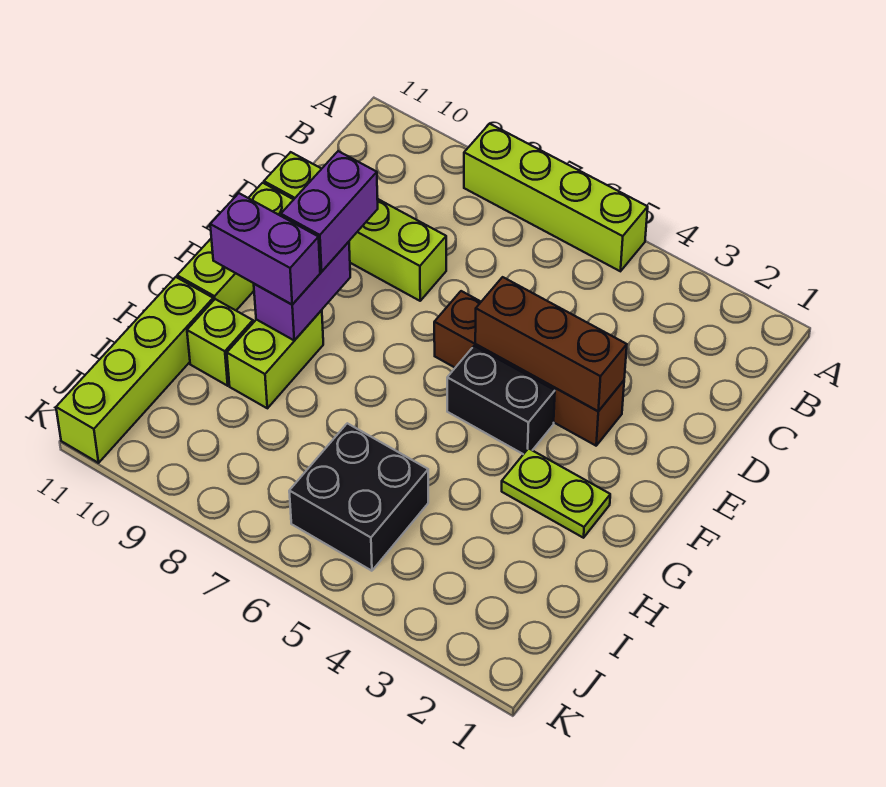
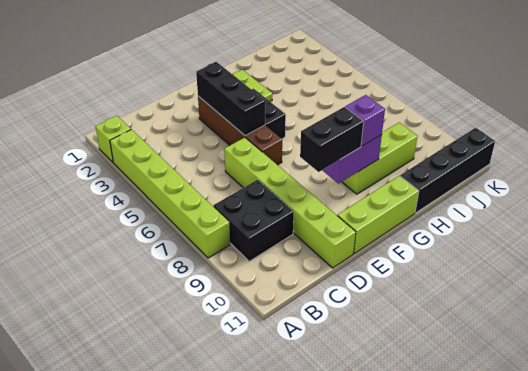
lime 1x4 brick [464,124,648,271] -> lime 1x6 brick [110,130,230,258]
lime 1x4 brick [264,152,446,301] -> lime 1x6 brick [224,138,356,268]
brown 1x3 brick [475,277,627,411] -> black 1x3 brick [196,62,265,136]
purple 1x2 brick [281,151,378,272] -> black 1x2 brick [300,107,364,172]
lime 1x2 brick [227,310,323,408] -> lime 1x3 brick [342,122,418,194]
purple 1x2 brick [210,193,320,304] -> purple 1x1 brick [345,95,385,146]
lime 1x1 brick [187,299,253,386] -> lime 1x1 brick moved to [95,116,131,162]
lime 1x4 brick [56,277,213,463] -> black 1x4 brick [400,128,495,213]
black 2x2 brick [289,423,428,571] -> black 2x2 brick moved to [213,180,294,261]

